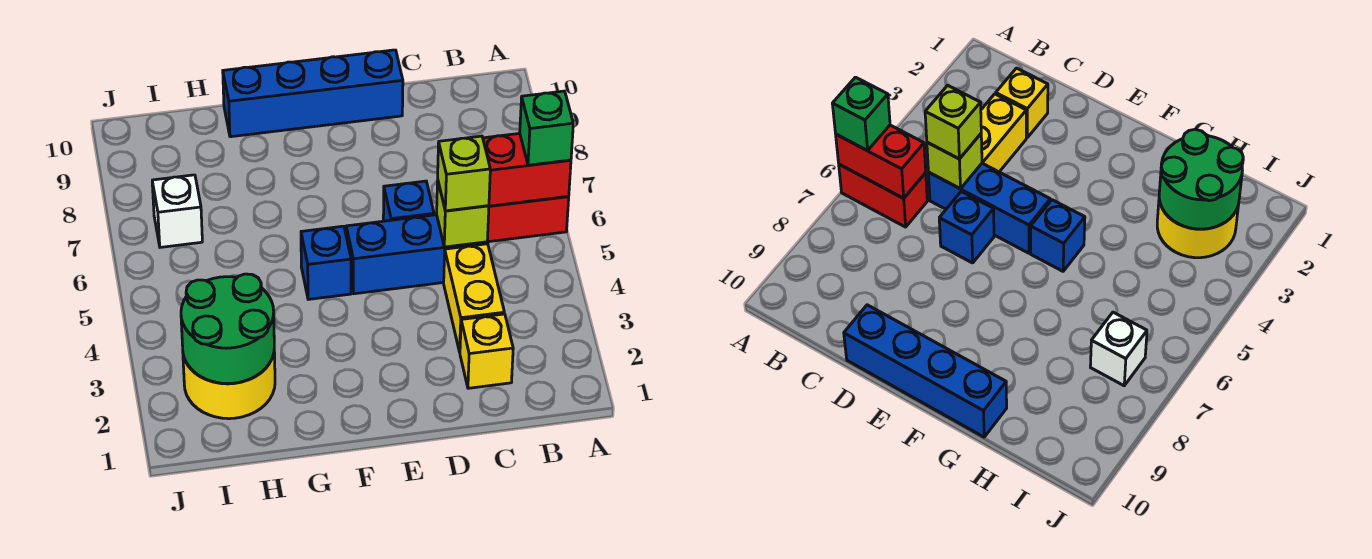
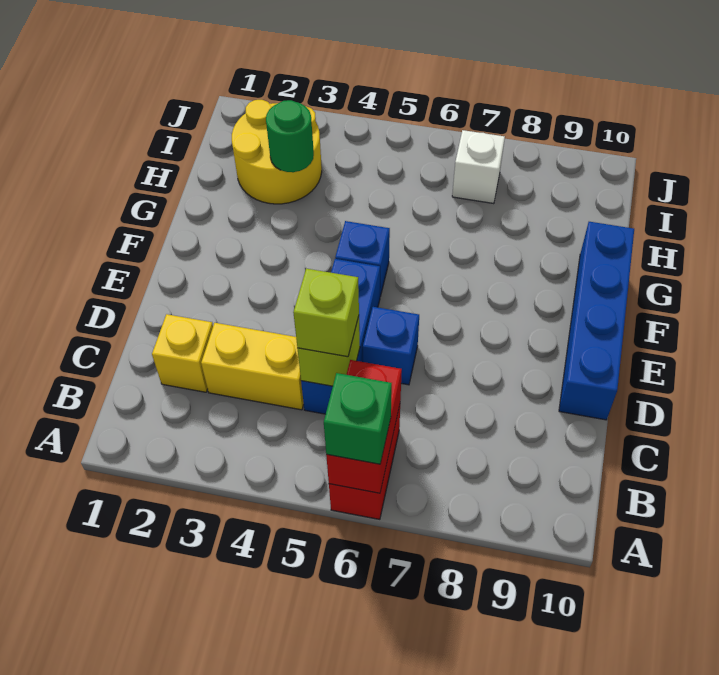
green 2x2 round brick [181,274,274,384] -> green 1x1 round brick [266,100,314,172]

